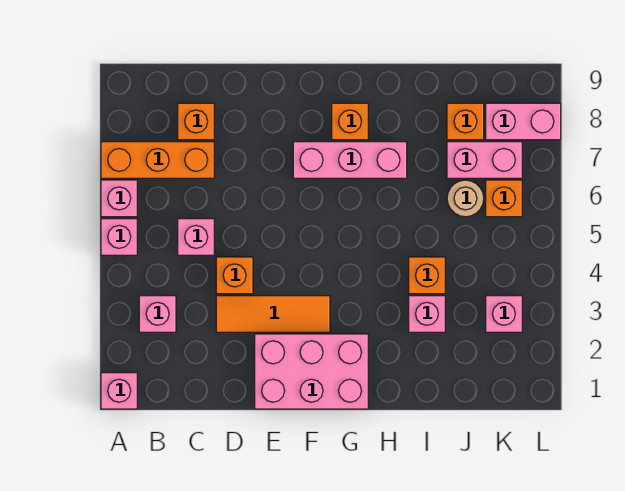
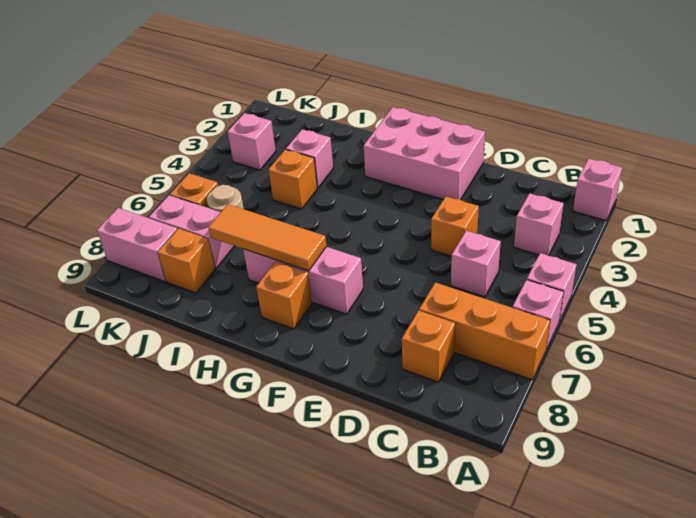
orange 1x3 tile [216,296,330,332] -> orange 1x3 tile moved to [208,204,326,271]

